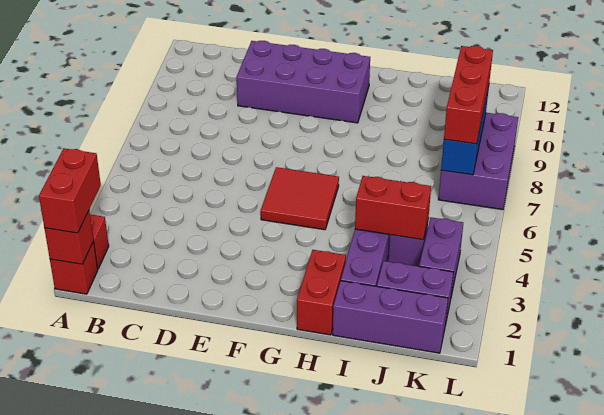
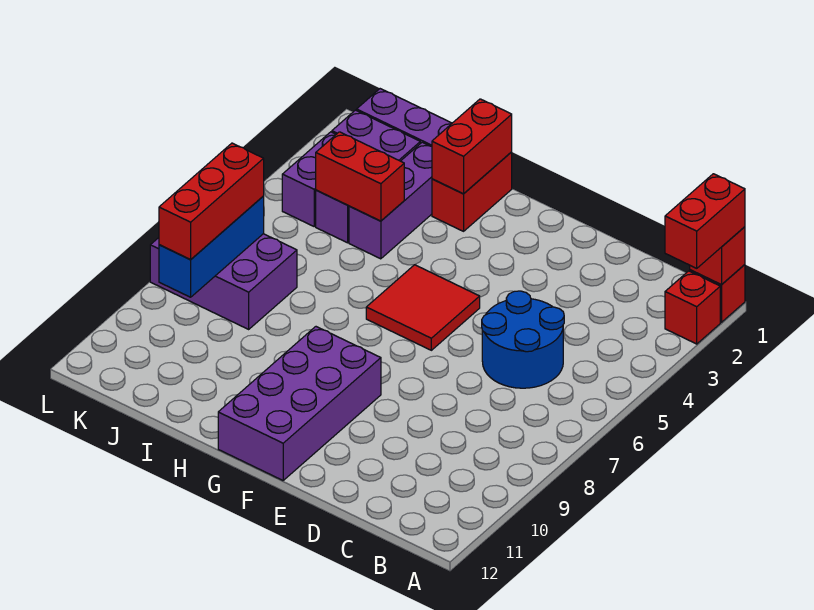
none -> blue 2x2 round brick [482,291,564,388]
purple 2x4 brick [237,41,370,123] -> purple 2x4 brick turned to [218,327,381,480]
none -> red 1x2 brick [432,99,512,194]
purple 2x3 brick [438,113,518,210] -> purple 2x3 brick turned to [150,234,297,329]

